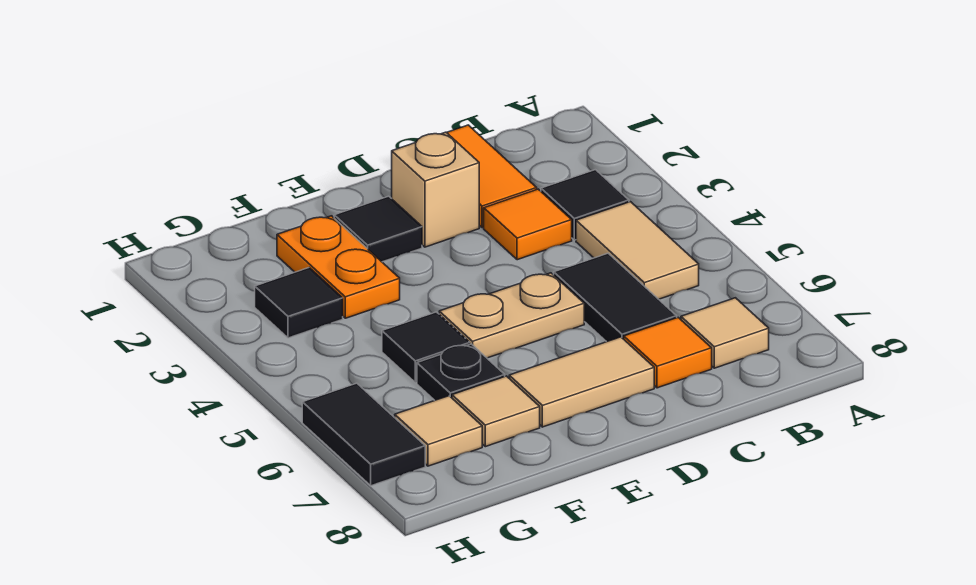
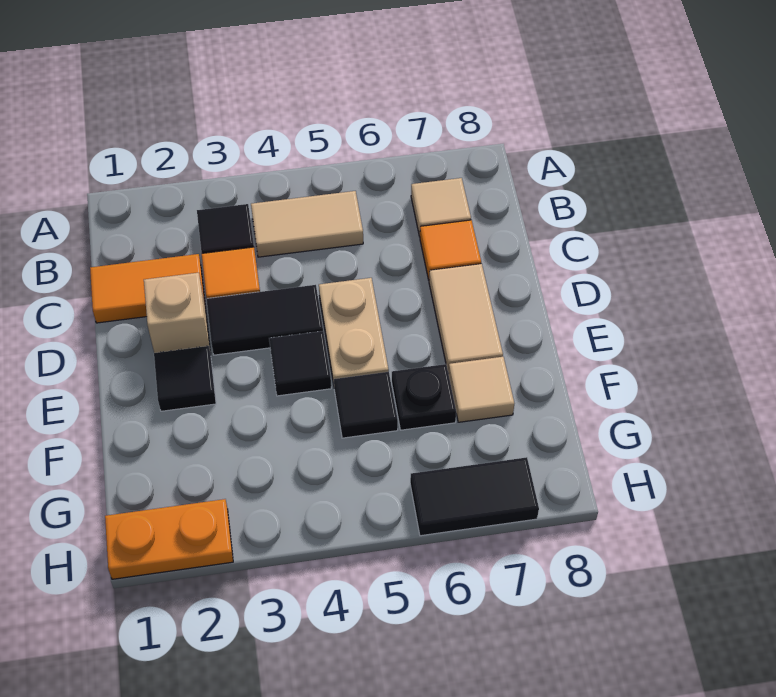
black 1x2 tile [554,253,677,342] -> black 1x2 tile moved to [207,285,323,355]
orange 1x2 plate [277,216,400,318] -> orange 1x2 plate moved to [105,499,233,579]
black 1x1 tile [255,268,343,338] -> black 1x1 tile moved to [269,331,331,396]
tan 1x1 tile [395,396,482,466] -> none

